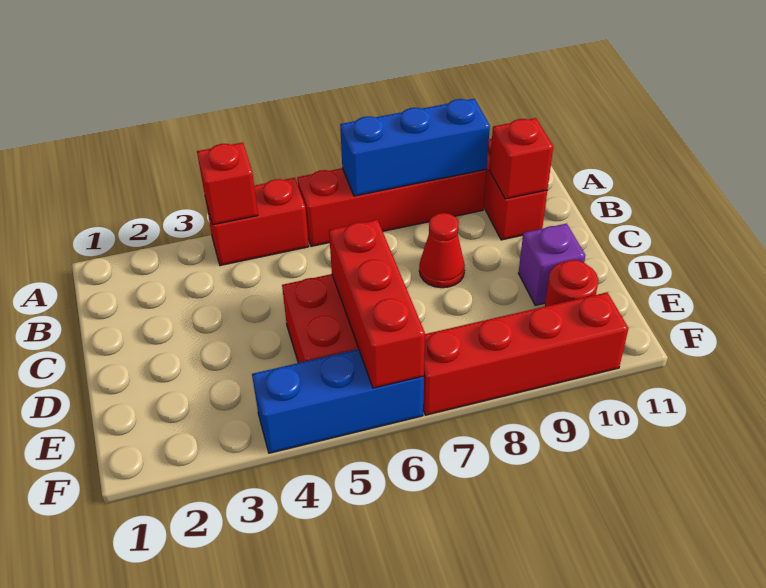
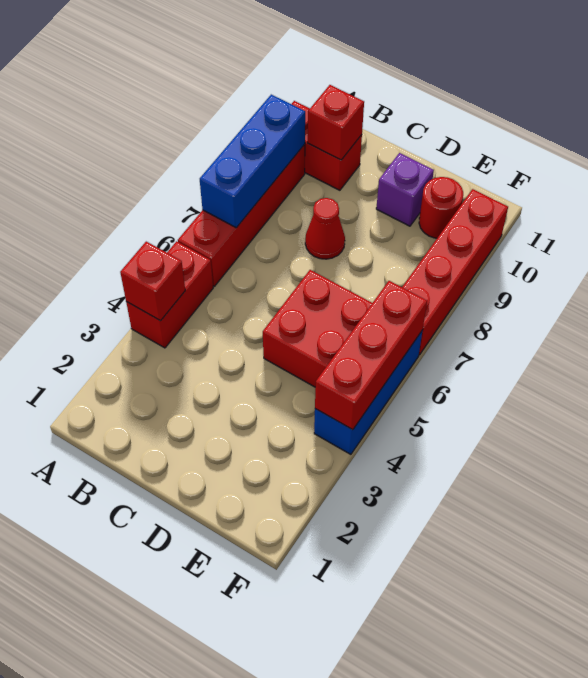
red 1x3 brick [329,220,425,388] -> red 1x3 brick turned to [315,281,427,430]

